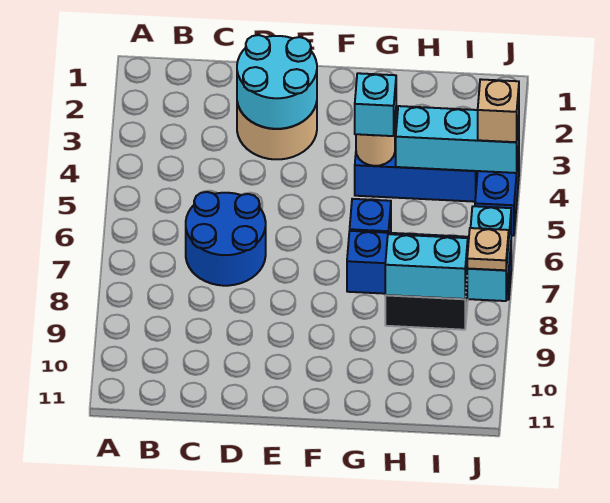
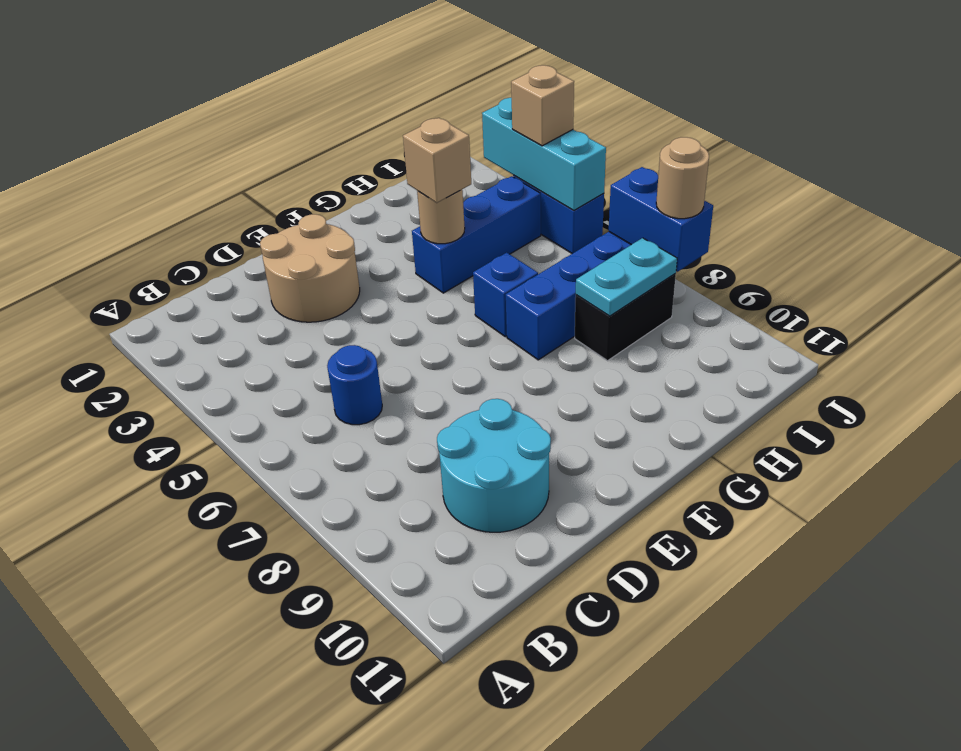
blue 2x2 round brick [186,192,266,286] -> blue 1x1 round brick [327,345,382,425]
cyan 2x2 round brick [237,35,317,129] -> cyan 2x2 round brick moved to [437,399,551,532]
cyan 1x1 brick [355,73,396,136] -> tan 1x1 brick [403,118,471,203]
cyan 1x3 brick [396,106,519,173] -> cyan 1x3 brick turned to [482,98,606,210]
cyan 1x2 brick [385,234,468,299] -> cyan 1x2 plate [576,238,677,316]
cyan 1x2 brick [467,206,511,301] -> blue 1x2 brick [609,167,713,272]
tan 1x1 plate [467,228,509,270] -> tan 1x1 round brick [656,137,709,219]

